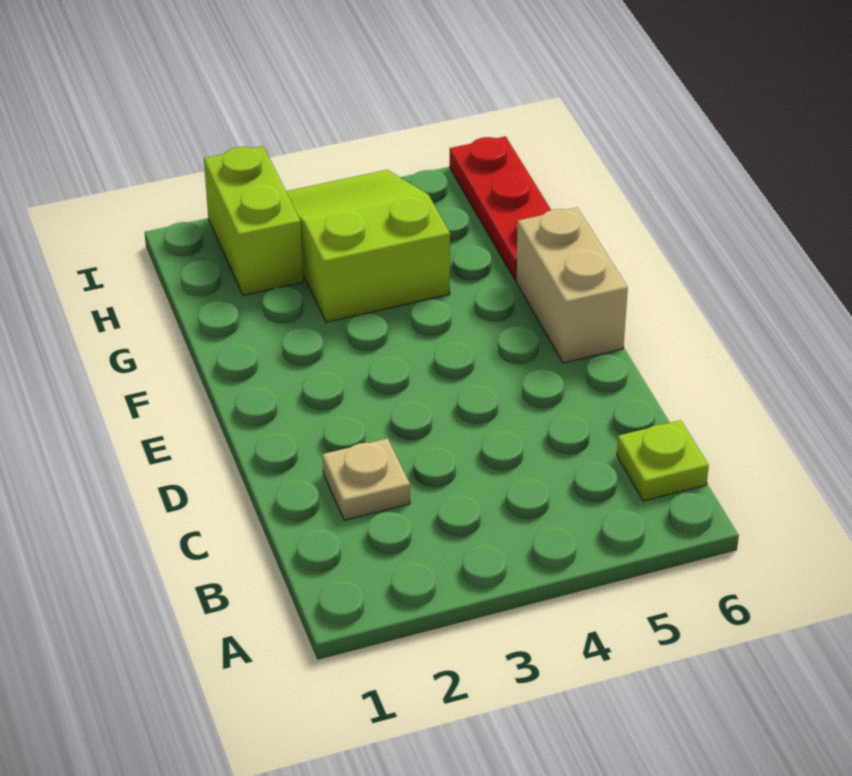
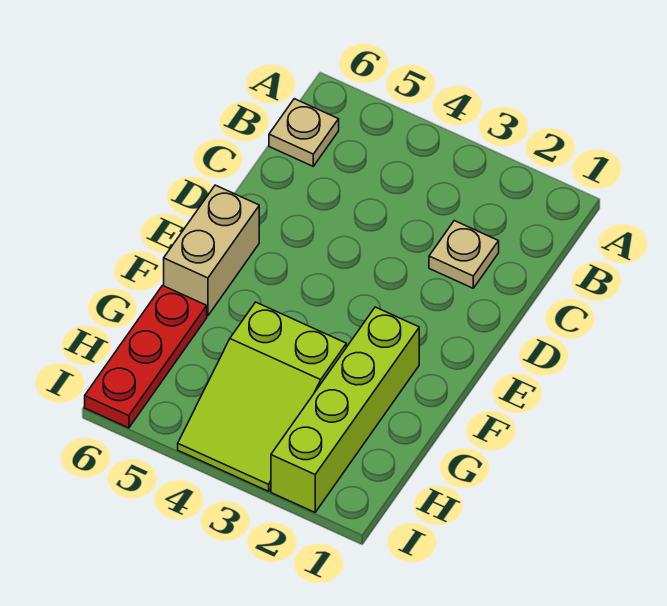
lime 1x1 plate [617,420,709,501] -> tan 1x1 plate [269,99,339,166]
lime 1x2 brick [204,146,303,295] -> lime 1x4 brick [271,307,419,512]

